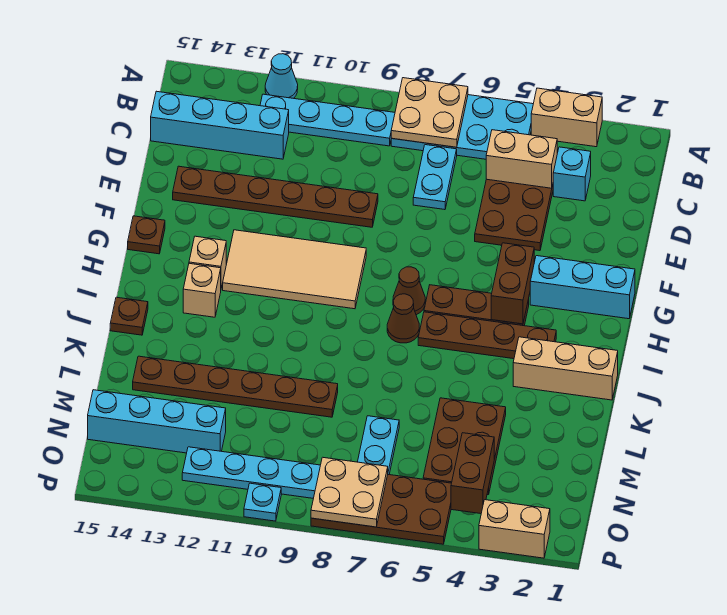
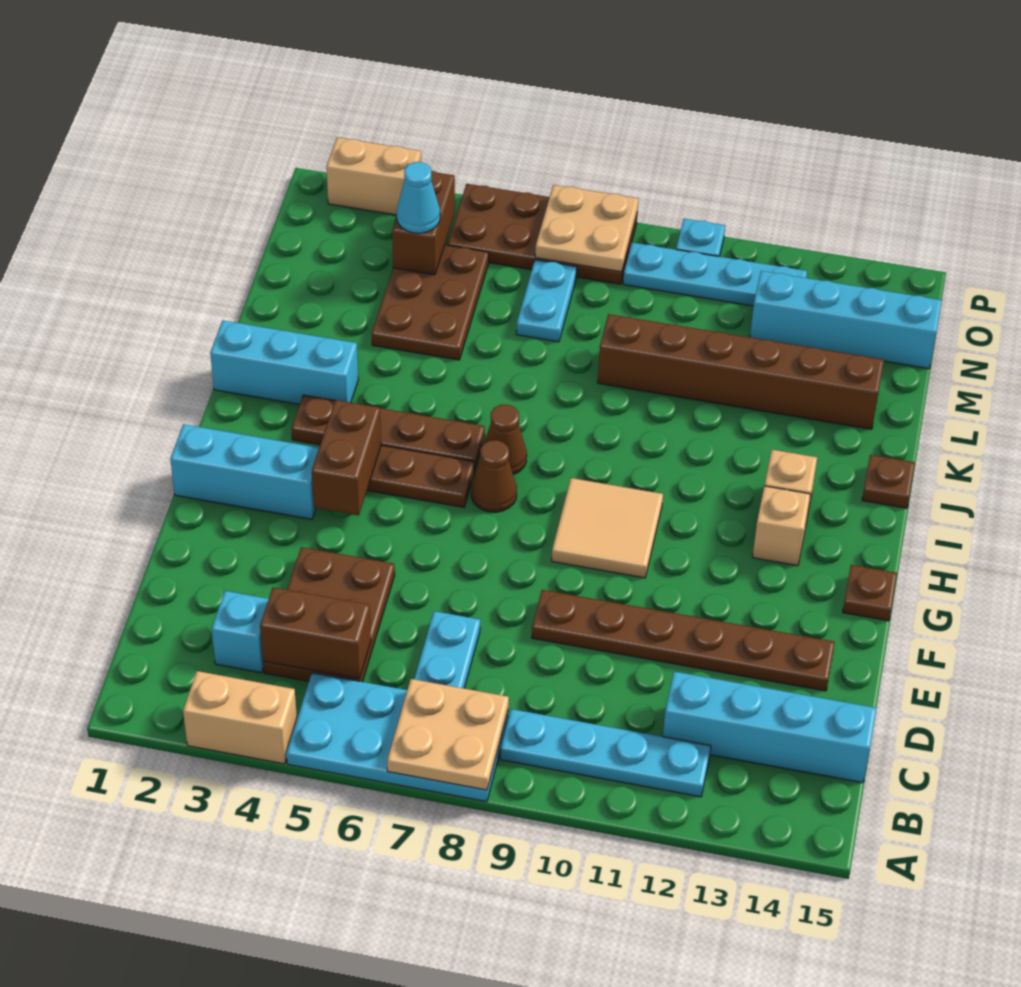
cyan 1x1 cone [265,54,298,98] -> cyan 1x1 cone moved to [397,162,440,233]
tan 1x2 brick [486,130,557,188] -> brown 1x2 brick [260,587,371,679]
tan 2x4 tile [223,230,366,309] -> tan 2x2 tile [552,478,663,578]
tan 1x3 brick [513,337,618,400] -> cyan 1x3 brick [210,321,358,405]
brown 1x6 plate [133,356,338,417] -> brown 1x6 brick [598,314,884,429]

